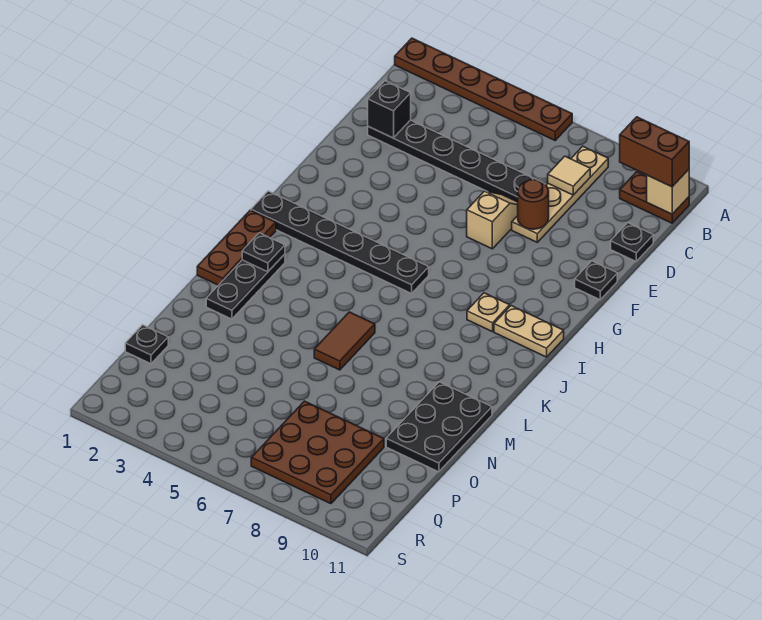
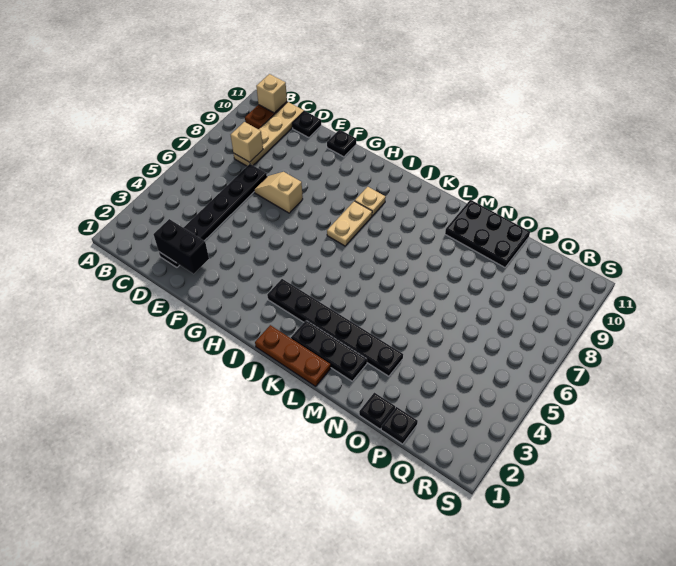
brown 1x6 plate [395,38,572,140] -> none
tan 1x4 plate [512,146,608,242] -> tan 1x4 plate turned to [233,102,304,166]
brown 1x2 brick [620,117,689,187] -> none
tan 1x1 tile [548,156,590,195] -> tan 1x1 brick [231,122,263,162]
black 1x1 brick [368,81,411,138] -> black 1x2 brick [153,219,209,274]
brown 1x1 round brick [518,180,549,229] -> none
black 1x6 plate [251,191,429,293] -> black 1x6 plate turned to [267,279,403,376]
tan 1x2 plate [494,306,564,357] -> tan 1x2 plate moved to [327,201,372,246]
black 1x1 plate [242,233,285,272] -> black 1x1 plate moved to [359,393,395,429]
brown 1x2 tile [314,312,375,370] -> none
brown 3x3 plate [251,401,384,504] -> none

